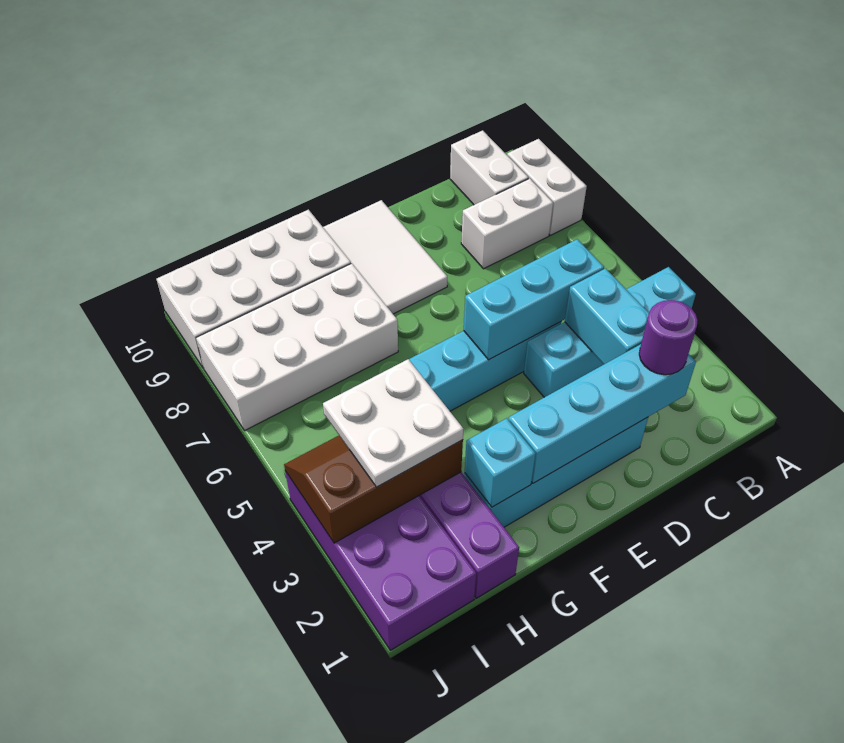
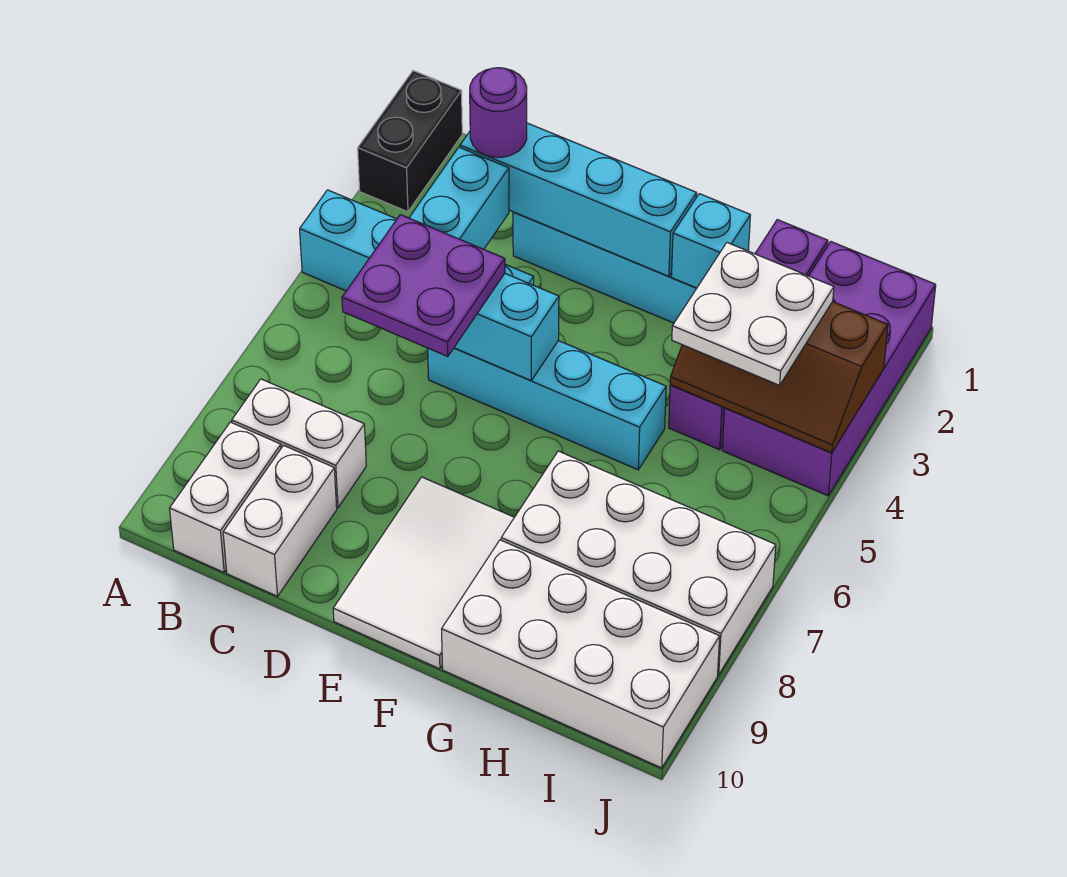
none -> black 1x2 brick [358,71,462,212]
white 1x2 brick [507,139,587,235] -> white 1x2 brick moved to [223,445,337,596]
none -> purple 2x2 plate [342,215,505,357]

